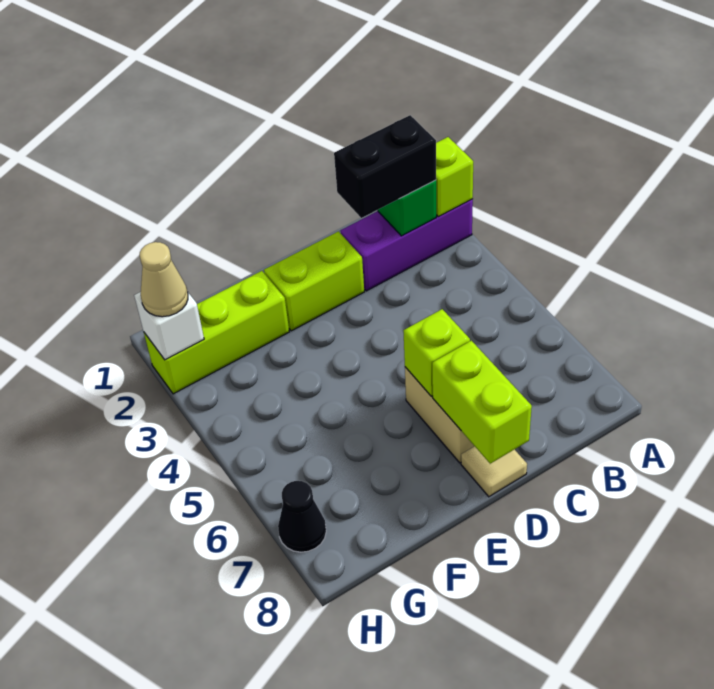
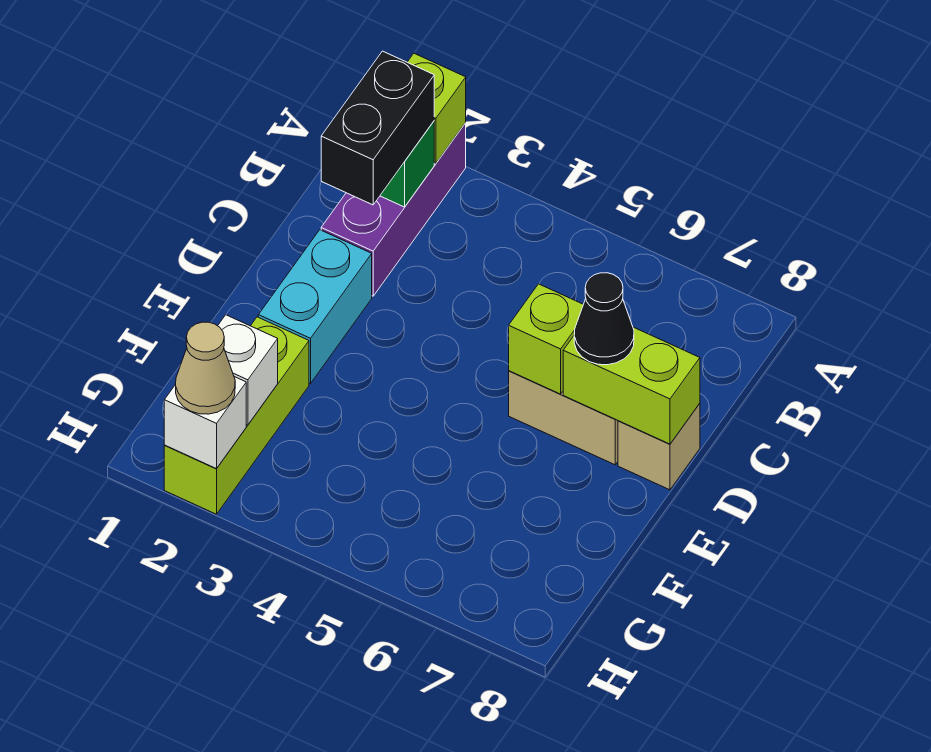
lime 1x2 brick [264,231,364,331] -> cyan 1x2 brick [258,230,372,384]
tan 1x1 tile [461,446,527,497] -> tan 1x1 brick [618,403,700,490]
none -> white 1x1 brick [218,315,278,425]
black 1x1 cone [278,481,326,552] -> black 1x1 cone moved to [574,273,634,365]

